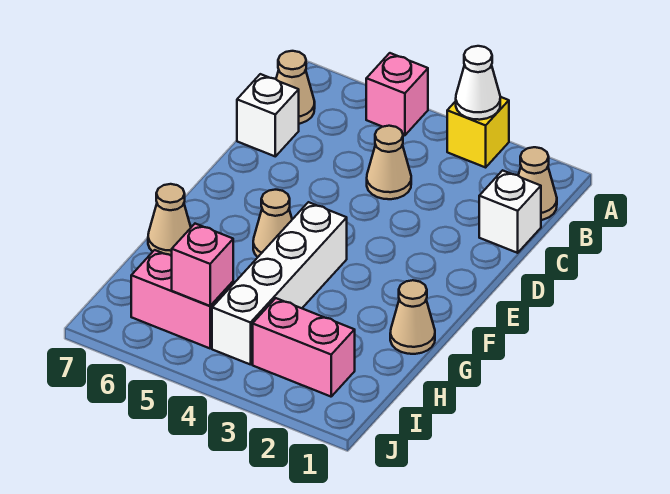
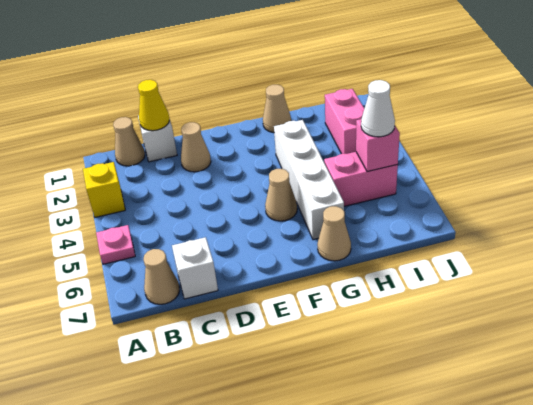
white 1x1 cone [456,46,500,120] -> white 1x1 cone moved to [361,80,395,137]
pink 1x1 brick [366,53,428,135] -> pink 1x1 plate [96,225,135,264]
none -> yellow 1x1 cone [138,80,169,131]
tan 1x1 cone [367,126,411,199] -> tan 1x1 cone moved to [181,122,211,172]
white 1x4 brick [212,202,347,365] -> white 1x4 brick turned to [274,120,344,240]
pink 1x2 brick [131,250,233,348] -> pink 1x2 brick turned to [324,152,398,206]

